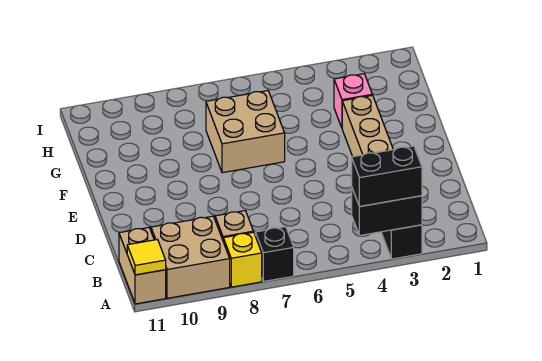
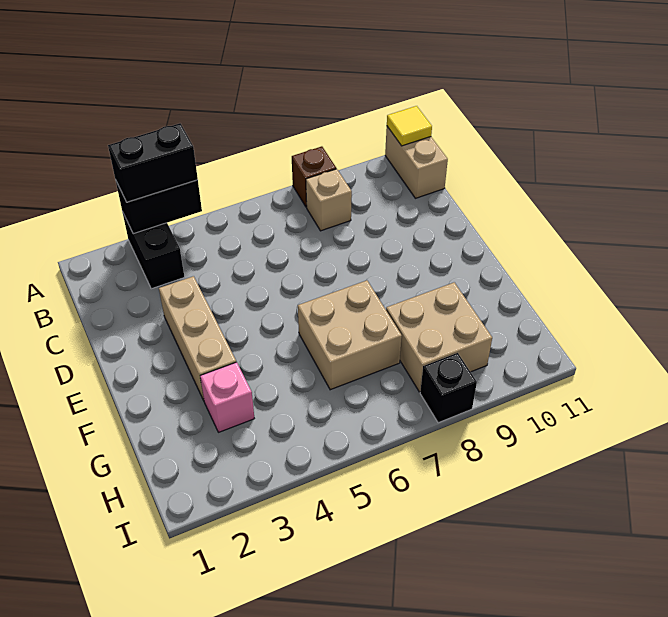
black 1x1 brick [255,227,294,281] -> black 1x1 brick moved to [420,353,477,423]
yellow 1x1 brick [223,232,262,287] -> brown 1x1 brick [292,146,336,207]
tan 2x2 brick [151,216,230,298] -> tan 2x2 brick moved to [386,282,492,392]

